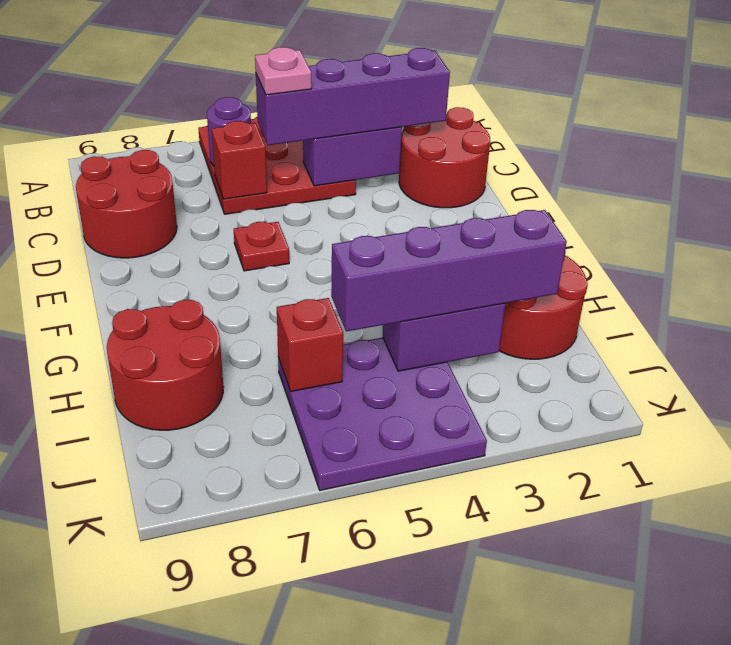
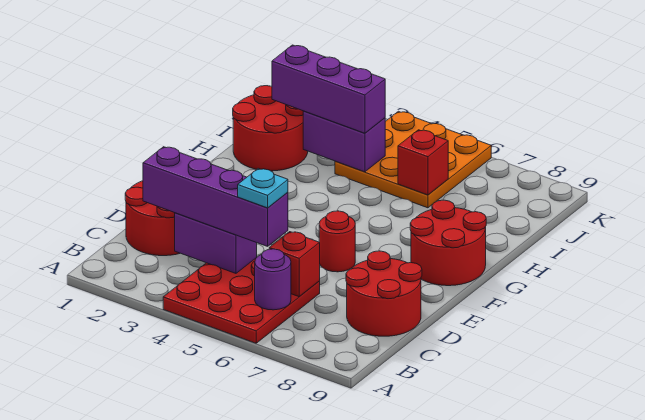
pink 1x1 plate [255,47,312,95] -> cyan 1x1 plate [238,169,288,208]
red 1x1 plate [234,222,289,271] -> red 1x1 round brick [319,211,355,272]
red 2x2 round brick [107,300,223,430] -> red 2x2 round brick moved to [410,200,486,286]
purple 1x4 brick [331,210,567,332] -> purple 1x3 brick [272,45,385,133]
purple 3x3 plate [278,338,487,490] -> orange 3x3 plate [335,111,491,208]

